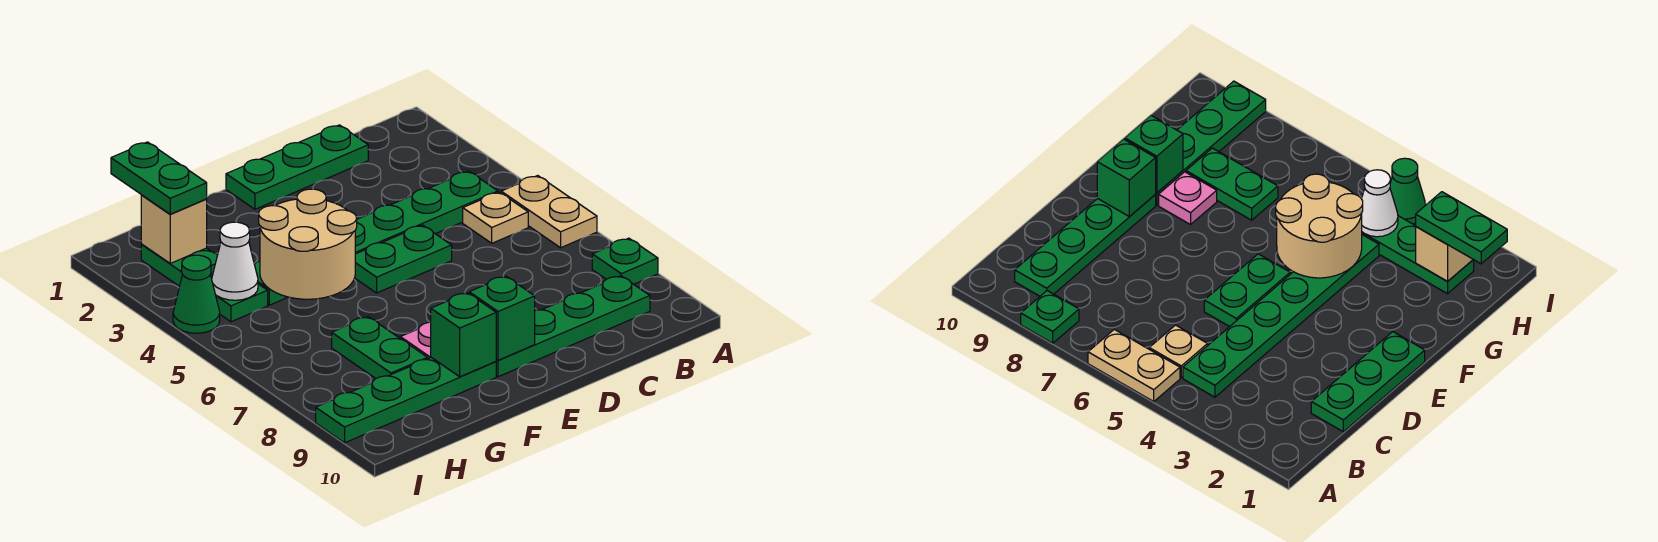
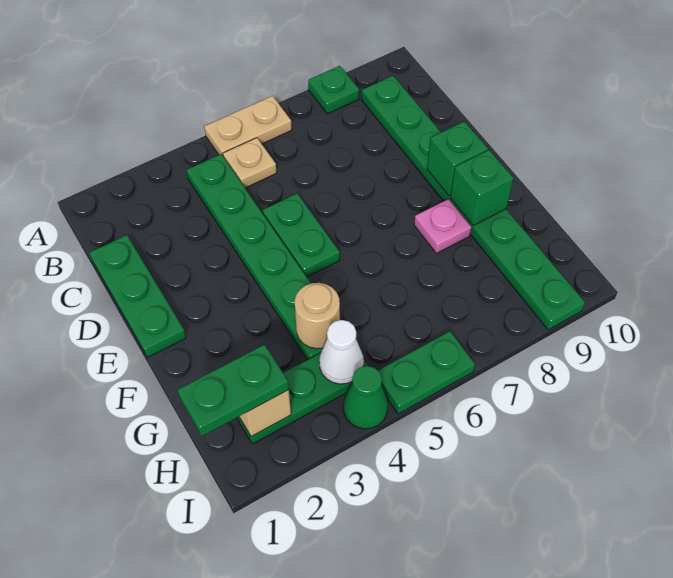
tan 2x2 round brick [259,189,357,299] -> tan 1x1 round brick [295,283,340,349]
green 1x2 plate [332,317,428,378] -> green 1x2 plate moved to [378,331,475,414]

